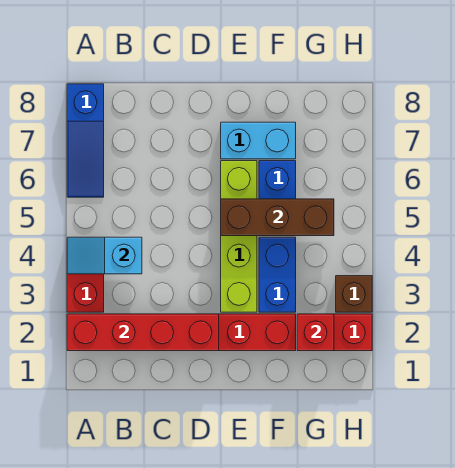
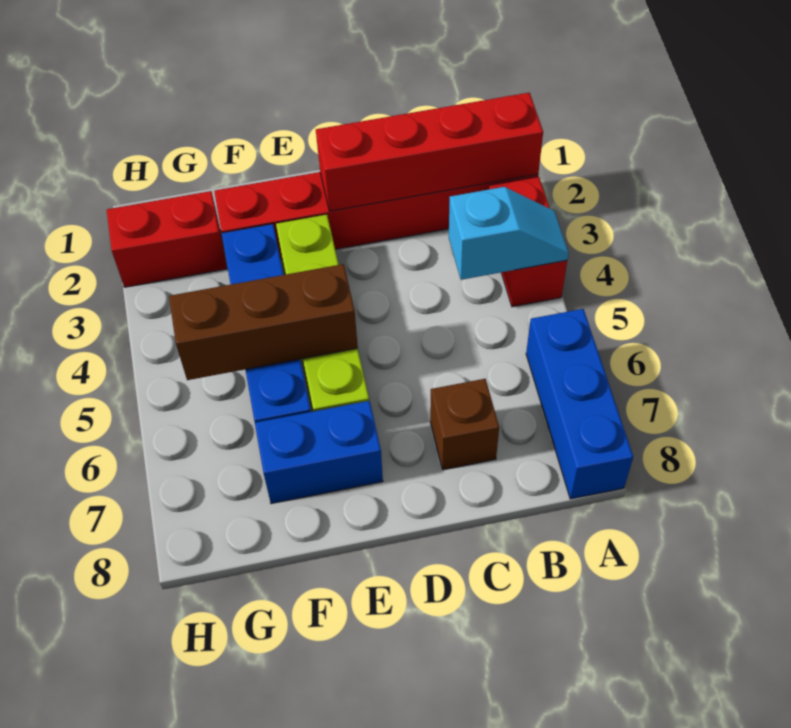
blue 1x3 slope [67,84,104,197] -> blue 1x3 brick [526,309,633,499]
cyan 1x2 brick [221,122,296,159] -> blue 1x2 brick [255,401,383,504]
red 1x1 brick [297,314,334,351] -> none
brown 1x1 brick [336,276,372,312] -> brown 1x1 brick moved to [430,379,499,470]

